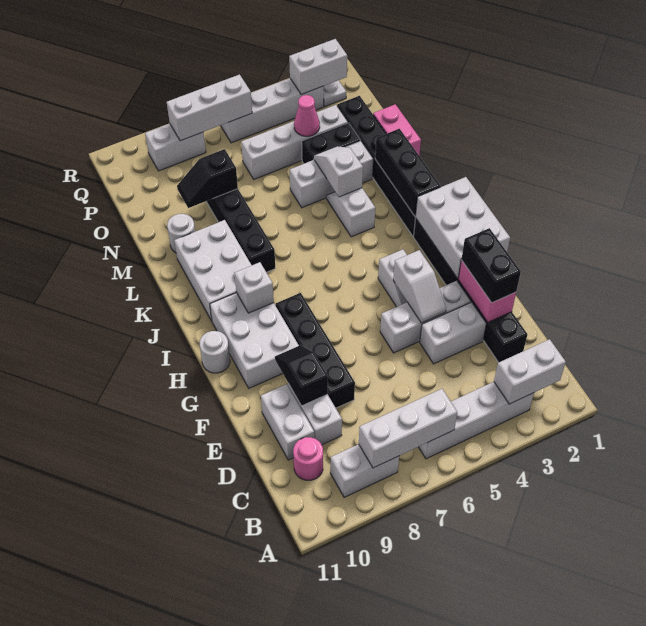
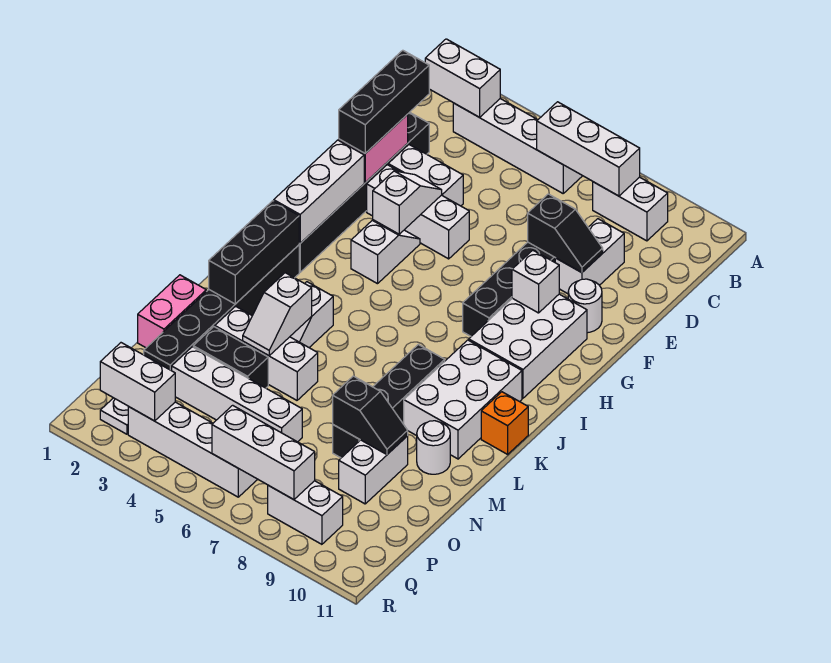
pink 1x1 round brick [293,437,323,480] -> none
white 1x2 brick [261,384,314,460] -> white 1x2 brick moved to [339,436,408,504]
black 1x2 brick [461,228,521,303] -> black 1x3 brick [339,50,429,153]
black 1x2 slope [275,345,328,406] -> black 1x2 slope turned to [528,194,603,273]
white 2x3 brick [415,177,510,278] -> white 1x3 brick [274,140,364,243]
white 1x1 round brick [200,331,230,373] -> white 1x1 round brick moved to [568,279,602,333]
white 1x1 brick [235,262,274,313] -> white 1x1 brick moved to [512,250,559,313]
none -> orange 1x1 brick [481,392,528,454]
pink 1x1 cone [294,95,320,136] -> none

